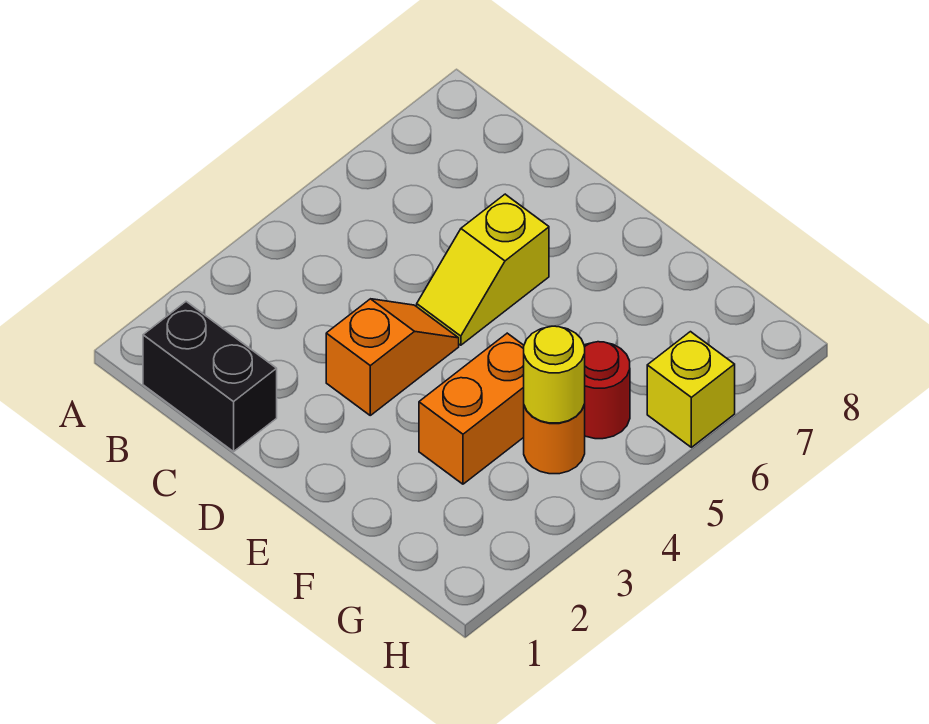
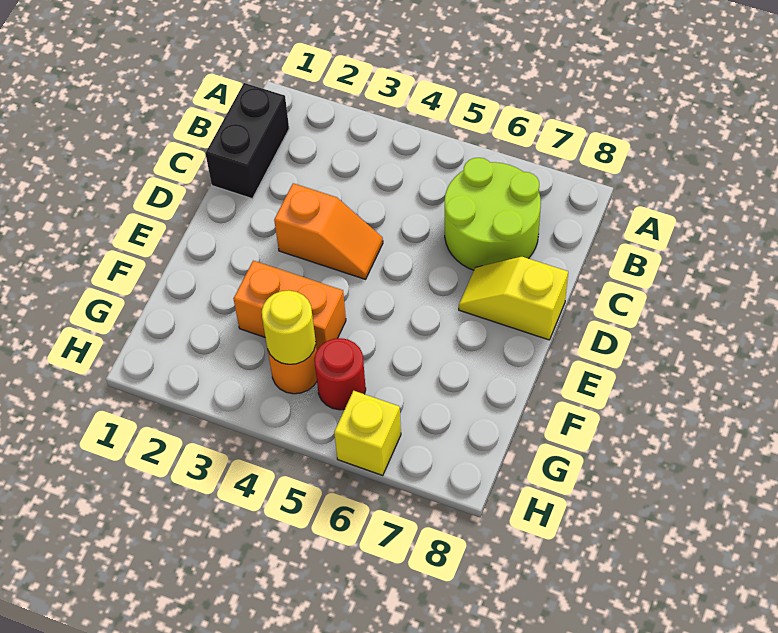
none -> lime 2x2 round brick [445,158,541,270]
yellow 1x2 slope [417,194,549,345] -> yellow 1x2 slope moved to [459,257,568,340]

